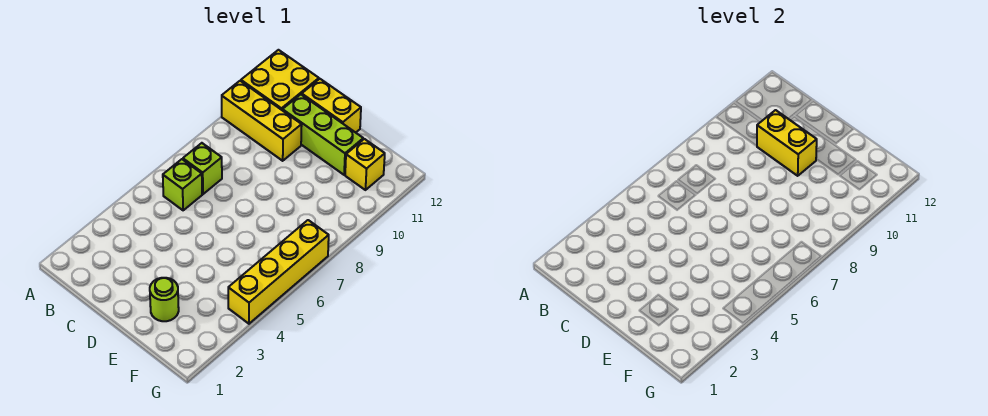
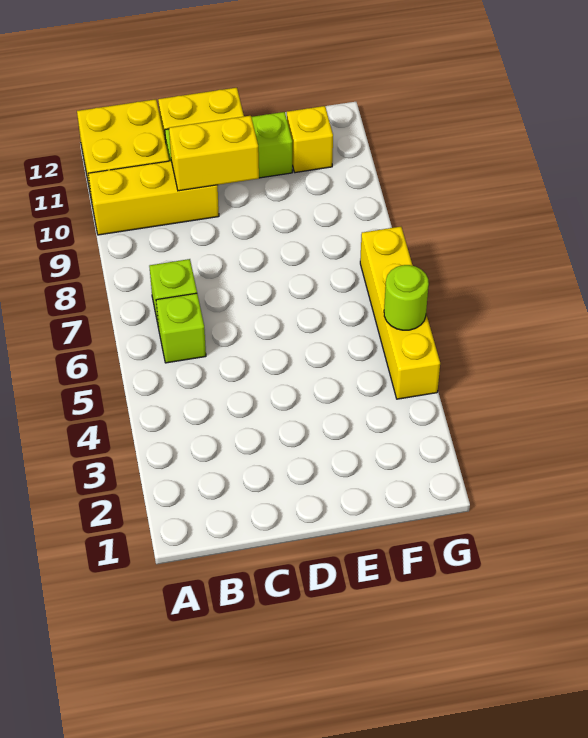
lime 1x1 round brick [150,278,179,321] -> lime 1x1 round brick moved to [384,265,429,330]

